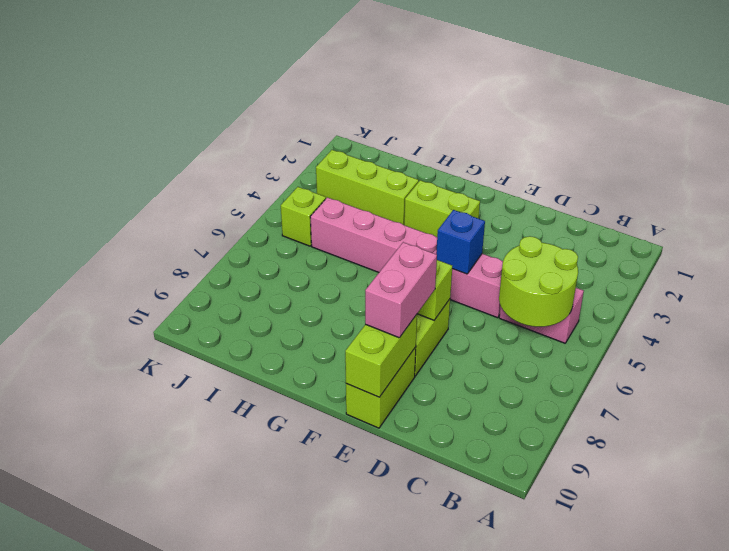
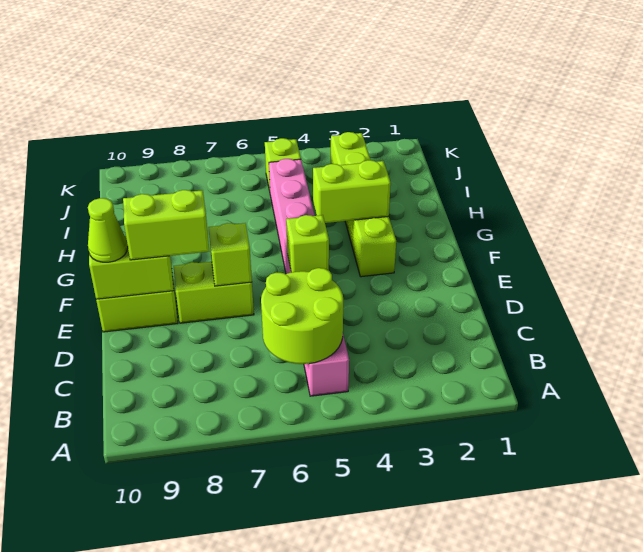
blue 1x1 brick [436,210,485,274] -> lime 1x1 brick [286,215,329,272]
pink 1x2 brick [365,242,437,338] -> lime 1x2 brick [123,190,209,260]
none -> lime 1x1 cone [88,198,128,262]
none -> lime 1x2 brick [313,160,391,223]

